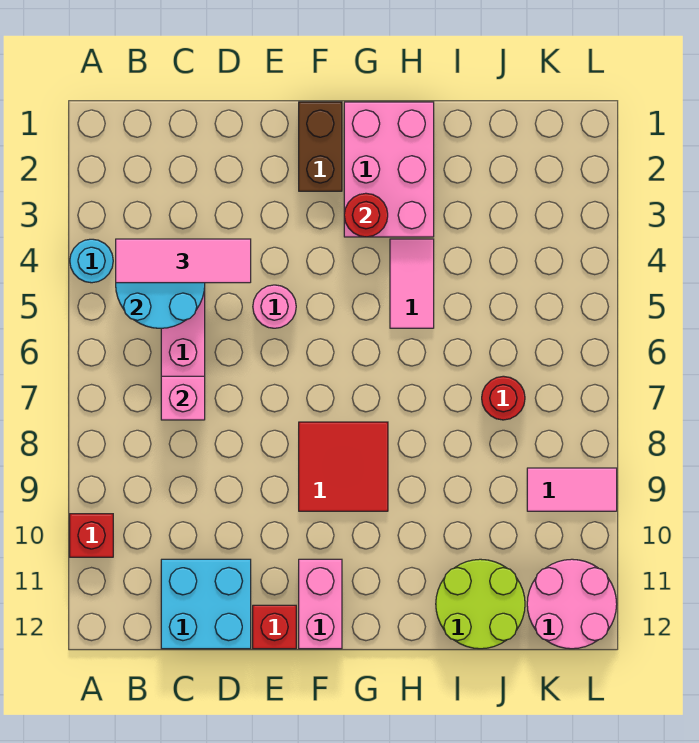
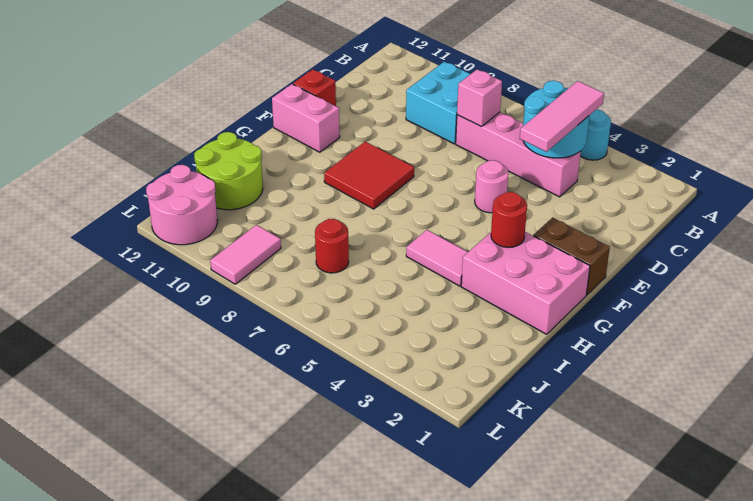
red 1x1 brick [70,514,113,557] -> none
cyan 2x2 brick [161,559,251,649] -> cyan 2x2 brick moved to [406,62,470,144]

